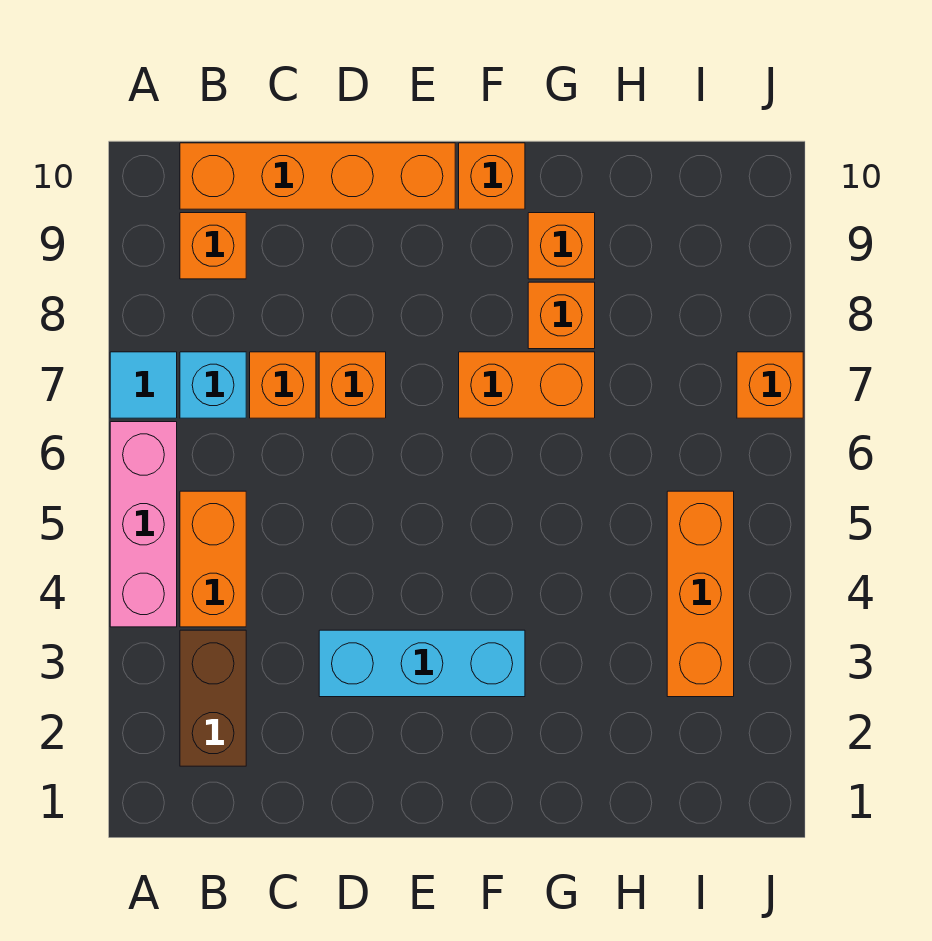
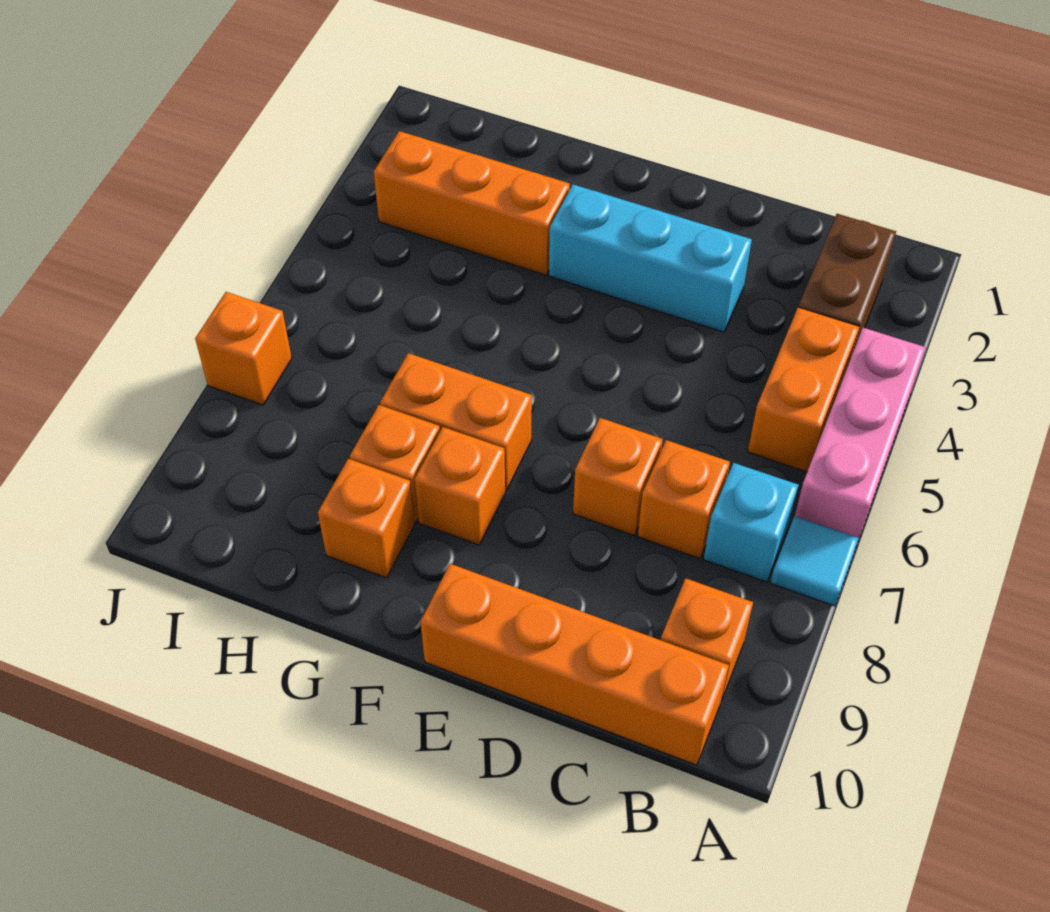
orange 1x1 brick [459,143,525,209] -> orange 1x1 brick moved to [415,427,505,545]
orange 1x3 brick [667,491,734,697] -> orange 1x3 brick turned to [374,131,570,275]

